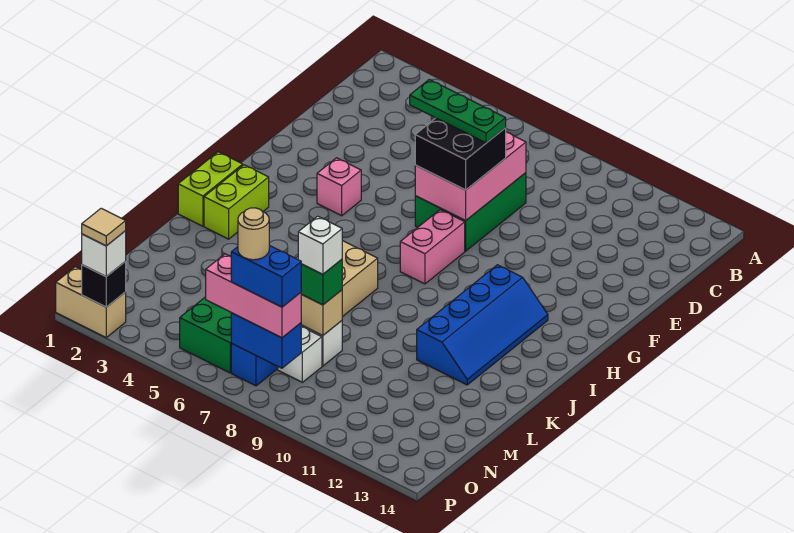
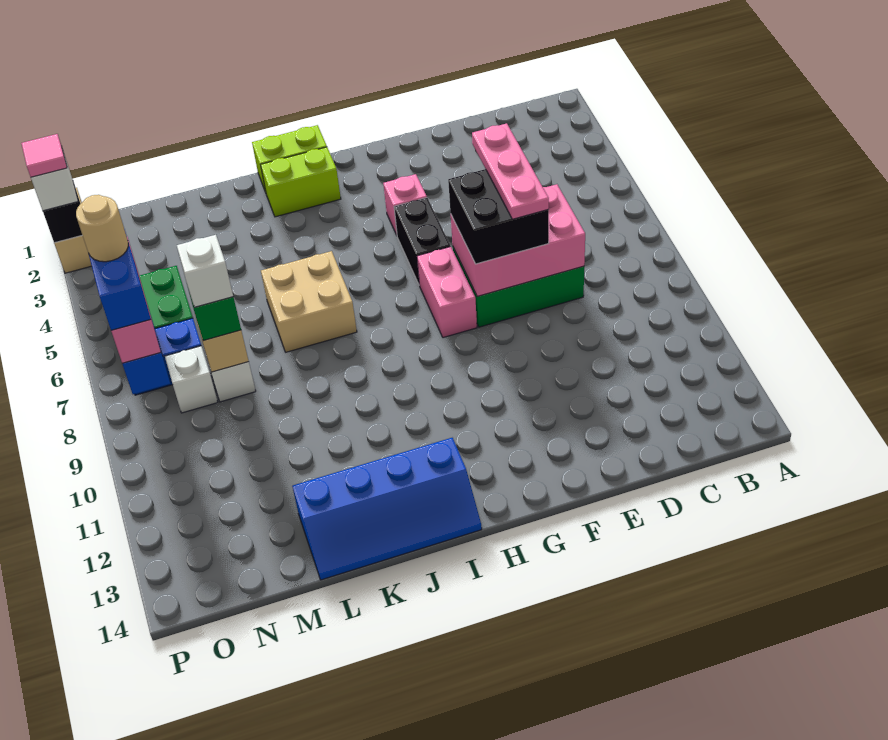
green 1x3 plate [410,80,506,143] -> pink 1x3 plate [472,123,549,219]
none -> black 1x2 brick [394,198,450,284]
pink 1x2 brick [400,210,465,284] -> pink 1x2 brick turned to [417,246,477,338]
blue 2x4 slope [417,265,548,385] -> blue 2x4 slope moved to [292,438,482,580]
tan 1x1 tile [82,208,126,246] -> pink 1x1 tile [21,134,67,177]

